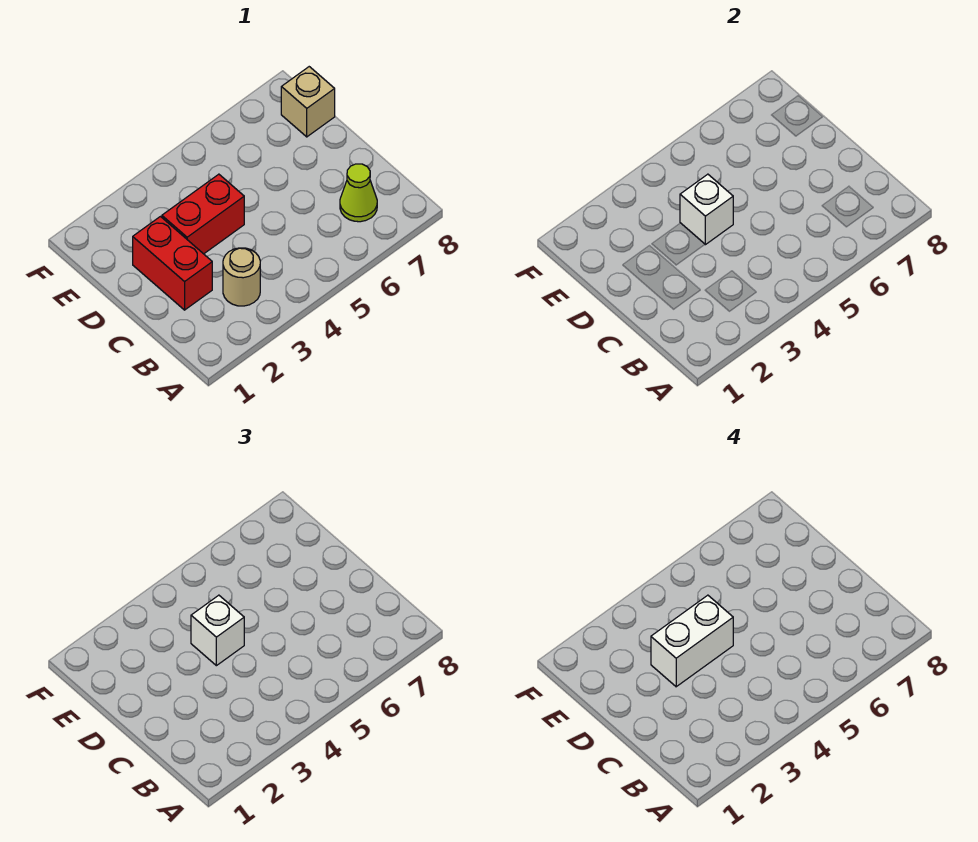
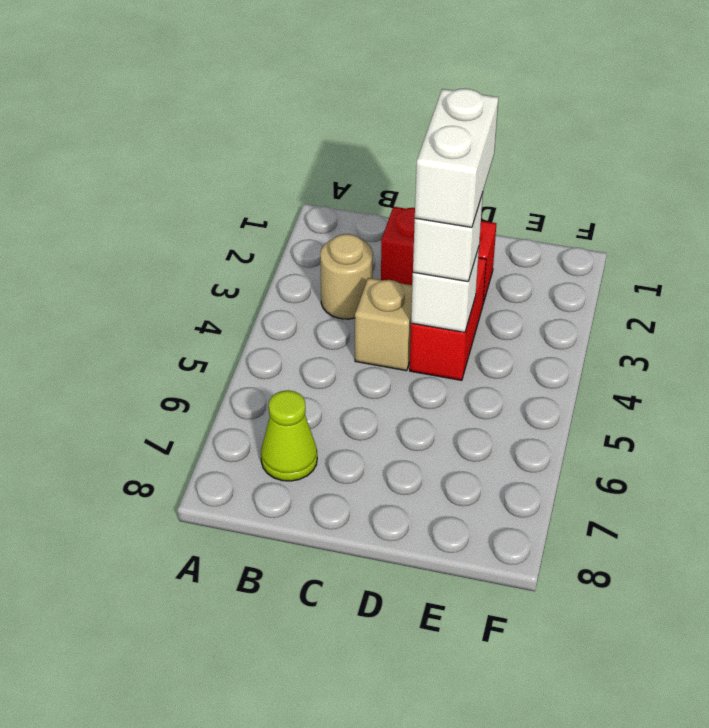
tan 1x1 brick [281,67,335,137] -> tan 1x1 brick moved to [355,278,412,371]

